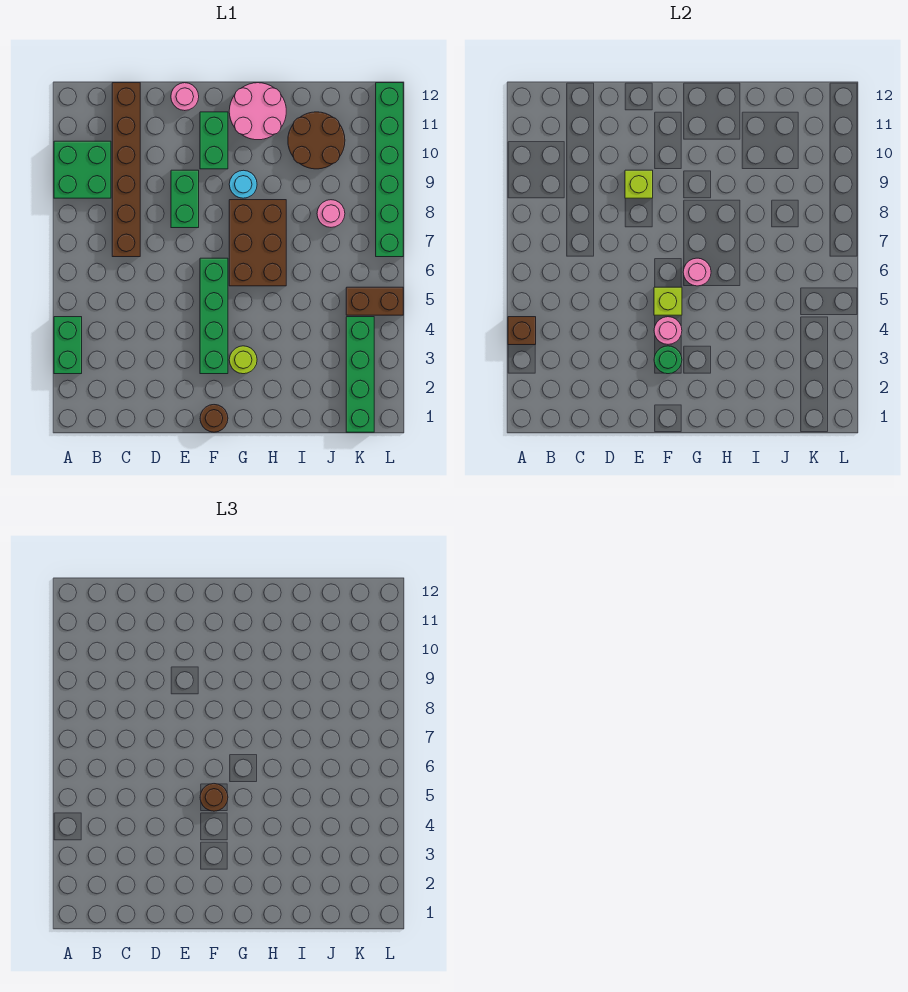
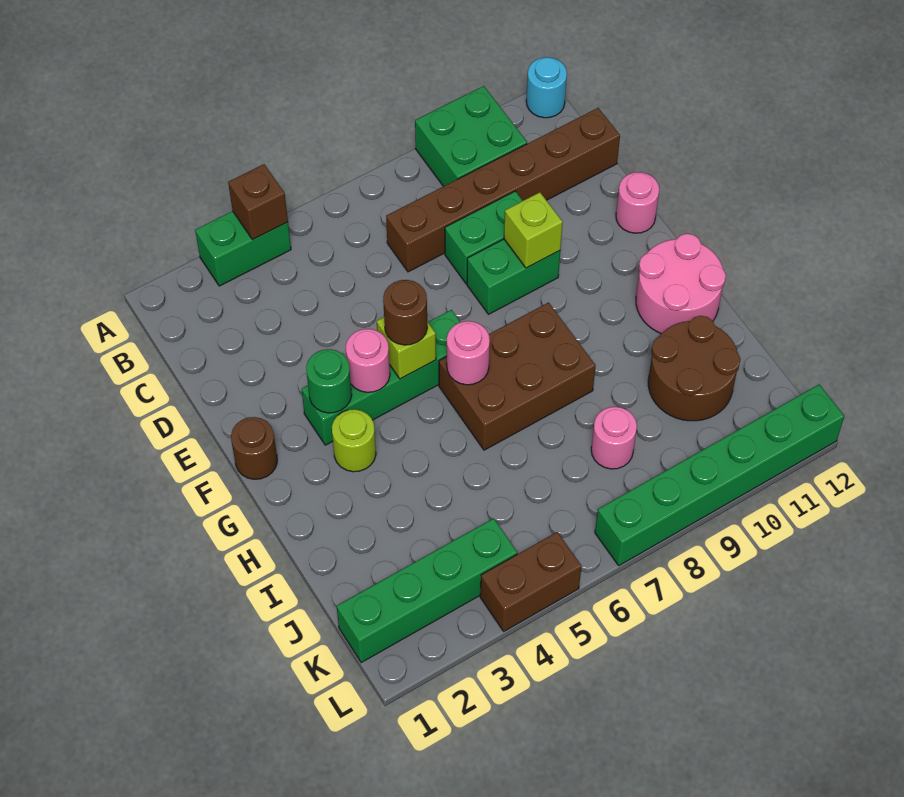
green 1x2 brick [200,112,228,169] -> green 1x2 brick moved to [445,191,523,284]
cyan 1x1 round brick [229,170,257,198] -> cyan 1x1 round brick moved to [526,57,567,118]
brown 1x2 brick [346,287,403,315] -> brown 1x2 brick turned to [480,532,581,631]

